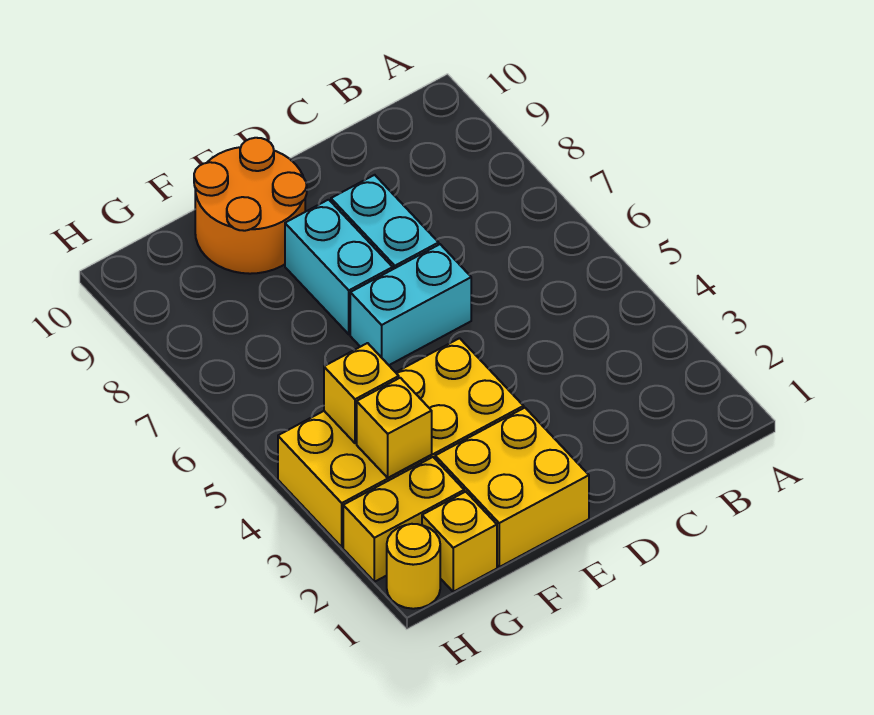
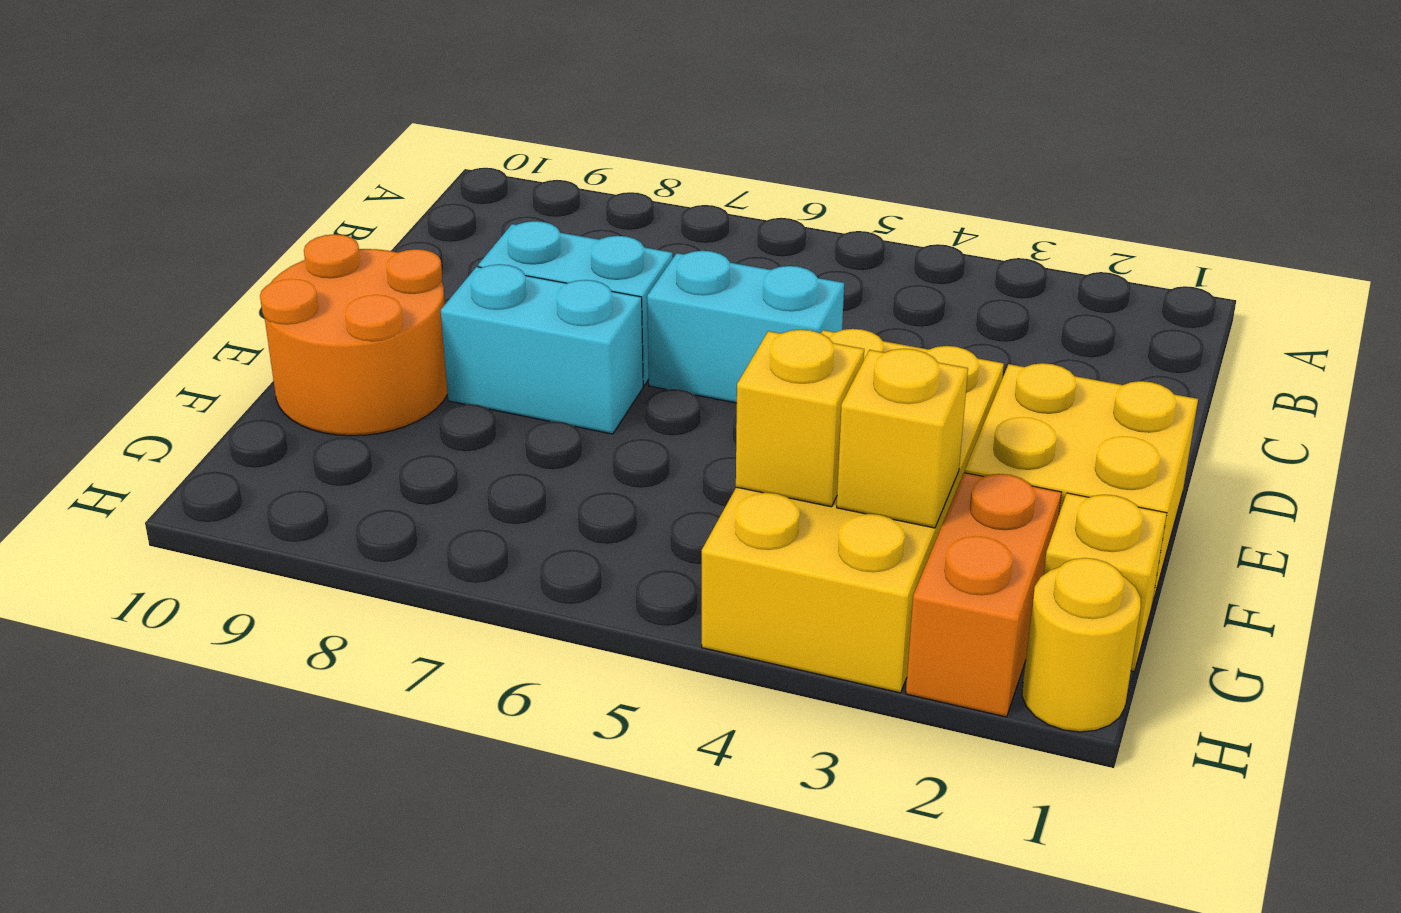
cyan 1x2 brick [350,244,471,365] -> cyan 1x2 brick turned to [647,251,844,403]
yellow 1x2 brick [343,457,464,582] -> orange 1x2 brick [906,473,1061,717]

